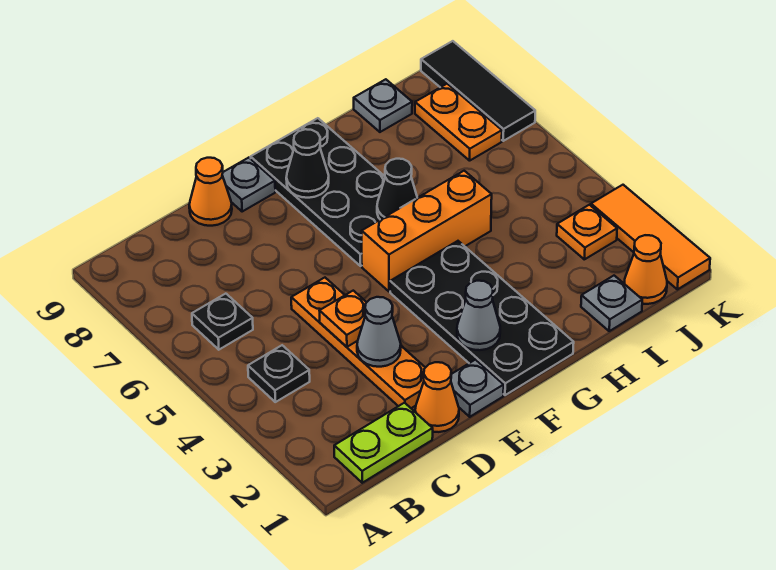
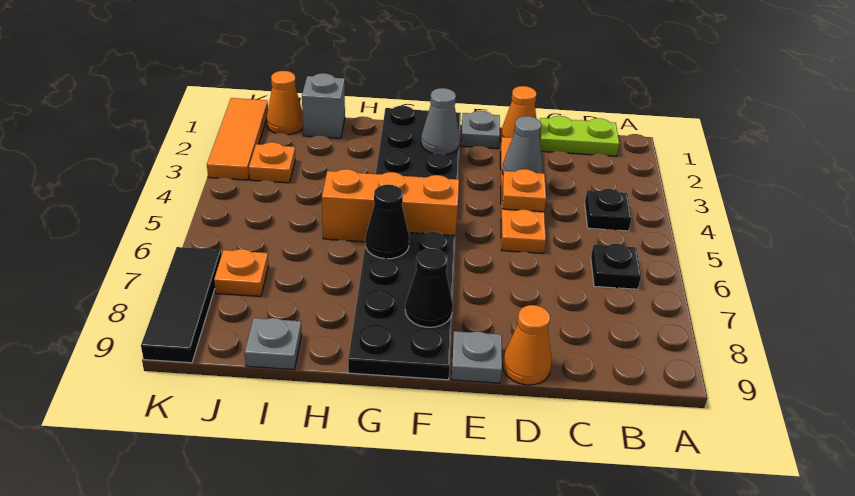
grey 1x1 plate [581,276,642,331] -> grey 1x1 brick [302,73,345,138]
orange 1x2 plate [415,84,502,161] -> orange 1x1 plate [214,249,268,296]

